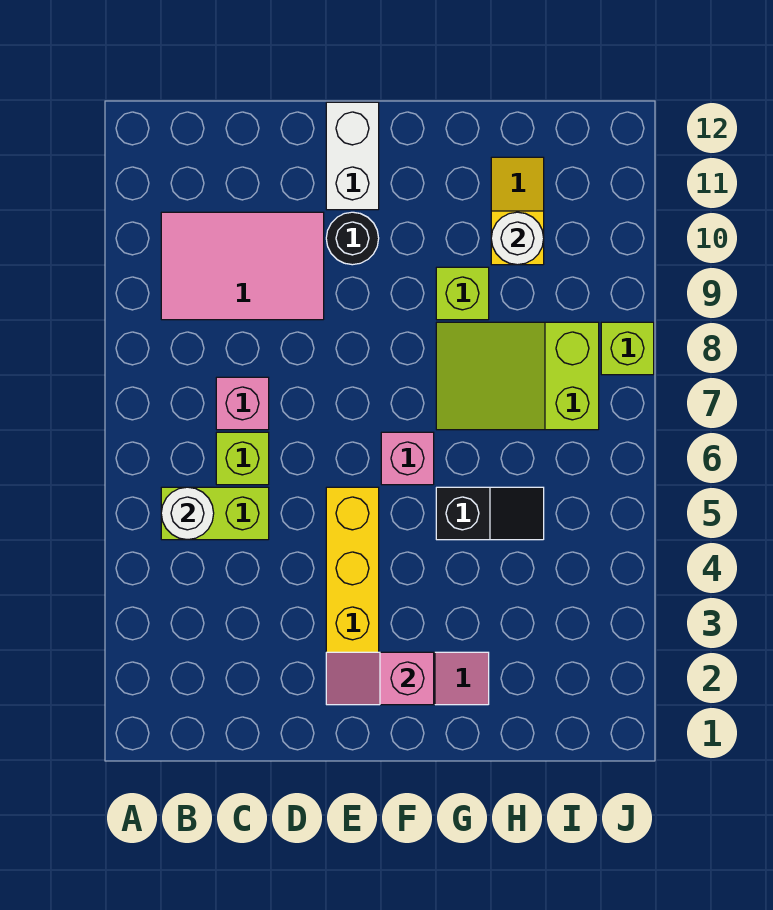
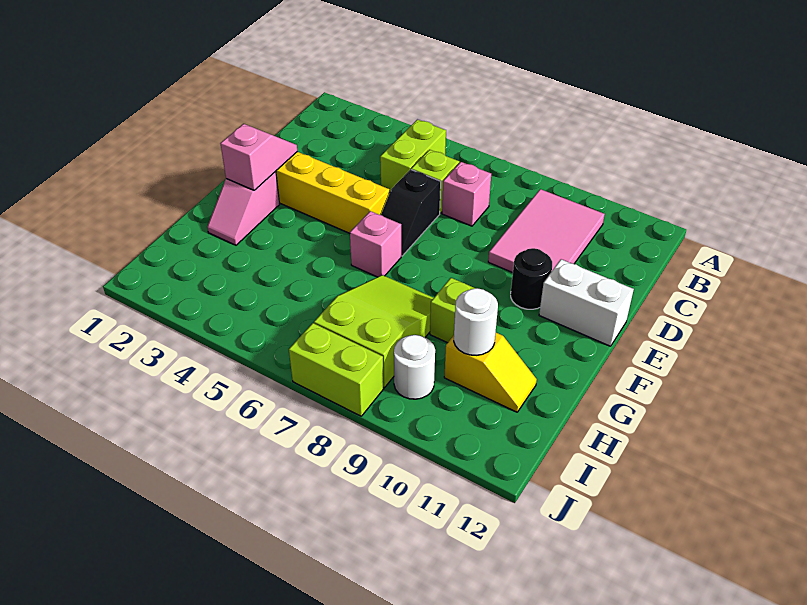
white 1x1 round brick [161,487,214,540] -> white 1x1 round brick moved to [394,335,435,399]
black 1x2 slope [436,487,544,540] -> black 1x2 slope moved to [381,169,441,256]
lime 1x1 brick [601,322,654,375] -> lime 1x2 brick [289,323,384,416]

